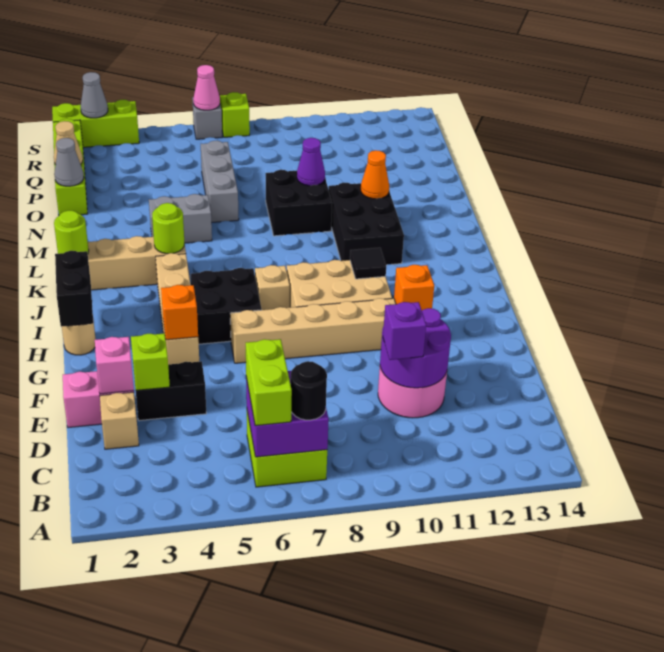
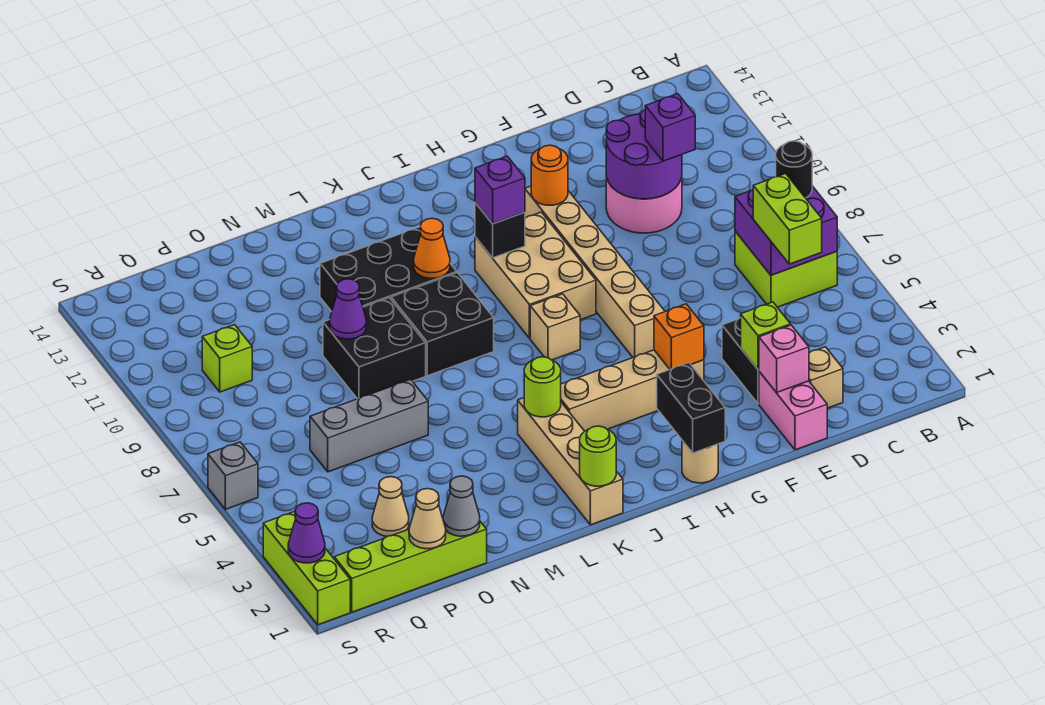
lime 1x2 brick [246,339,292,426] -> lime 1x2 brick turned to [753,174,822,264]
orange 1x1 brick [394,265,434,310] -> orange 1x1 round brick [531,145,568,205]
black 1x2 brick [55,251,93,327] -> black 1x2 brick turned to [657,363,725,453]
black 2x2 brick [191,268,262,344] -> black 2x2 brick moved to [391,273,494,376]
black 1x1 tile [350,248,386,279] -> black 1x1 brick [475,203,525,258]
none -> purple 1x1 brick [475,156,525,224]
grey 1x2 brick [149,194,212,243] -> none
orange 1x1 cone [361,150,389,199] -> orange 1x1 cone moved to [414,218,450,279]
none -> tan 1x1 cone [372,477,409,536]
grey 1x1 cone [81,72,108,118] -> purple 1x1 cone [288,503,325,563]
pink 1x1 cone [193,65,220,110] -> none
lime 1x1 brick [220,92,250,137] -> lime 1x1 brick moved to [202,325,252,392]

